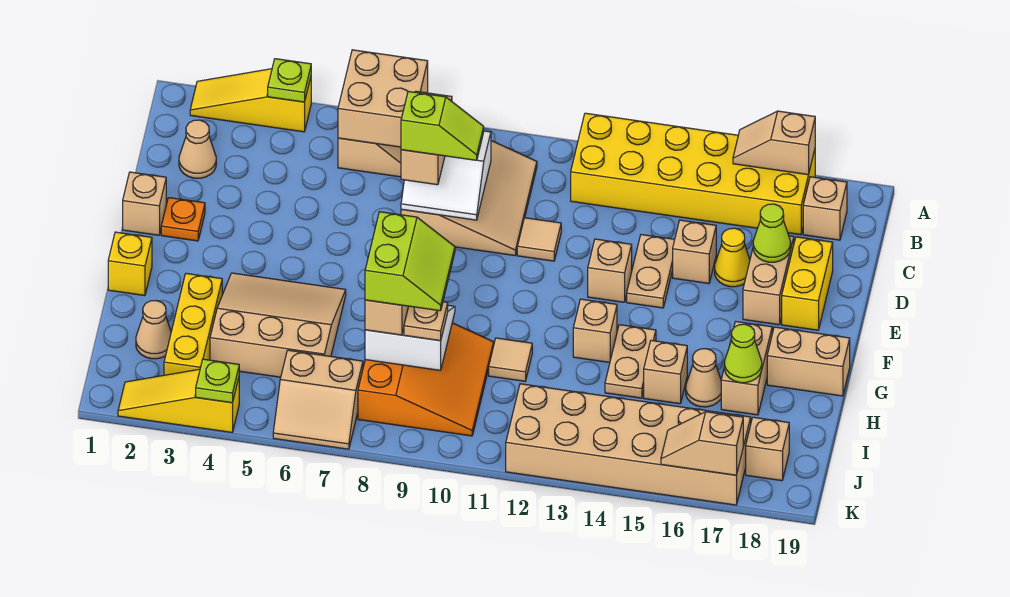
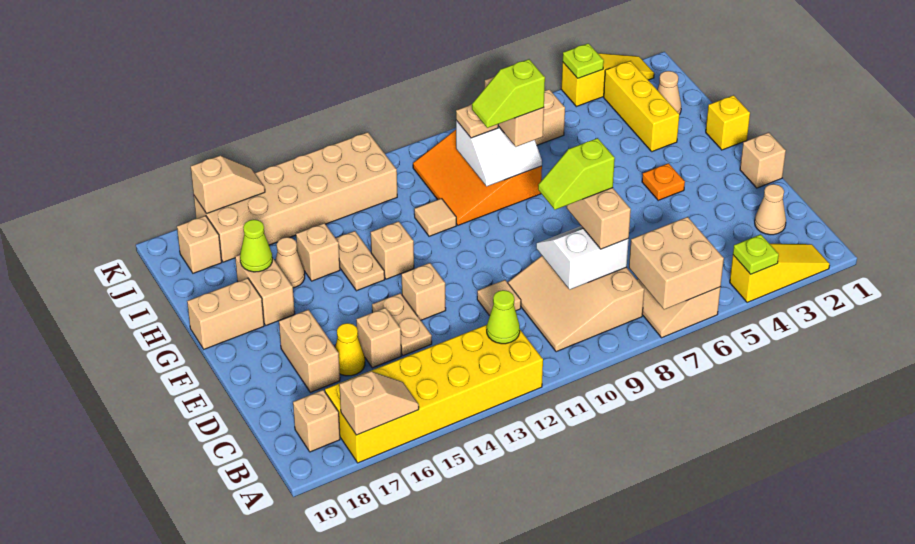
lime 1x1 cone [753,204,791,262] -> lime 1x1 cone moved to [487,290,520,344]
yellow 1x2 brick [782,237,833,330] -> none
orange 1x1 plate [161,198,205,241] -> orange 1x1 plate moved to [642,163,685,200]
tan 3x3 slope [210,273,346,377] -> none
lime 2x2 slope [365,212,455,311] -> lime 1x2 slope [472,59,545,128]

